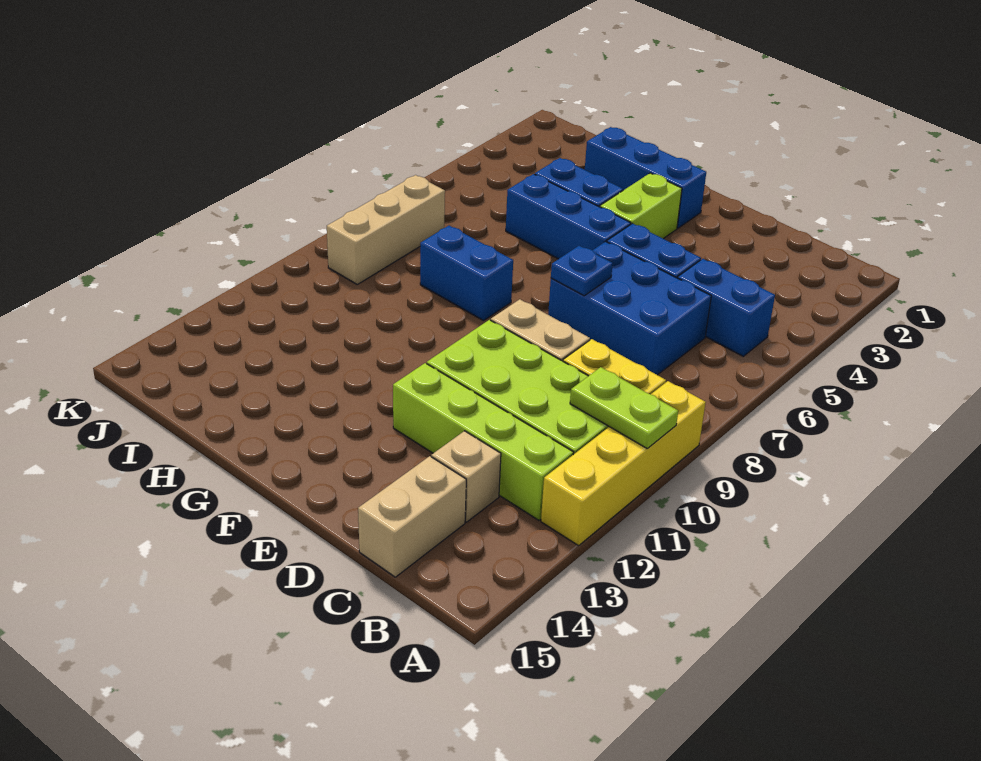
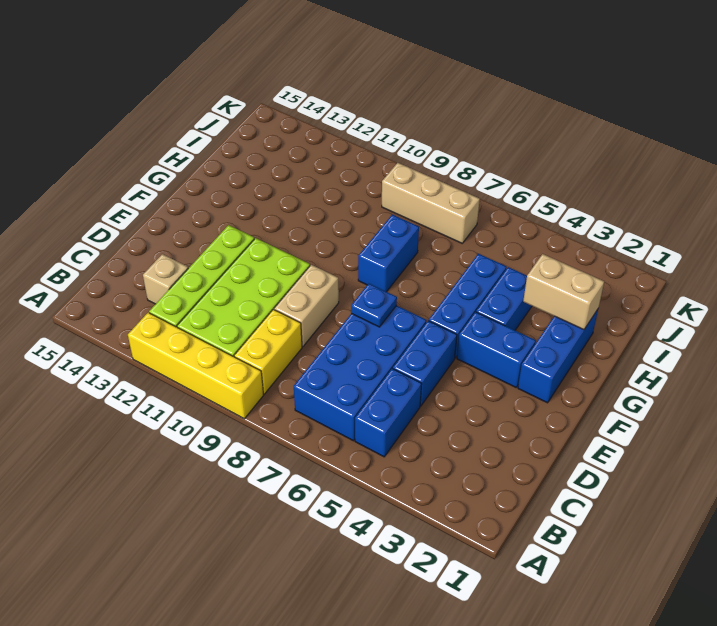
lime 1x2 plate [570,367,678,449] -> none
blue 2x3 brick [548,242,711,375] -> blue 2x4 brick [294,306,427,441]
tan 1x2 brick [358,456,466,577] -> tan 1x2 brick moved to [523,254,604,330]
lime 1x2 brick [600,173,682,239] -> blue 1x2 brick [457,312,536,387]

